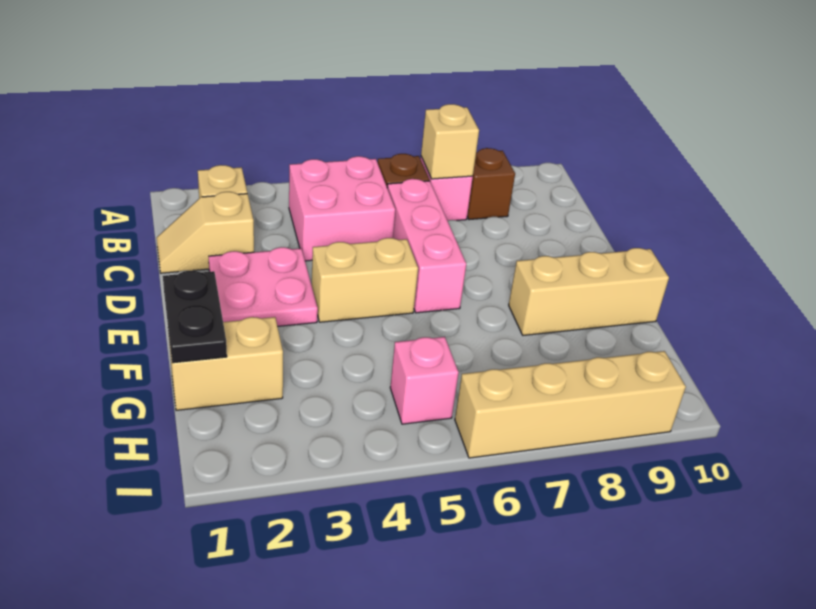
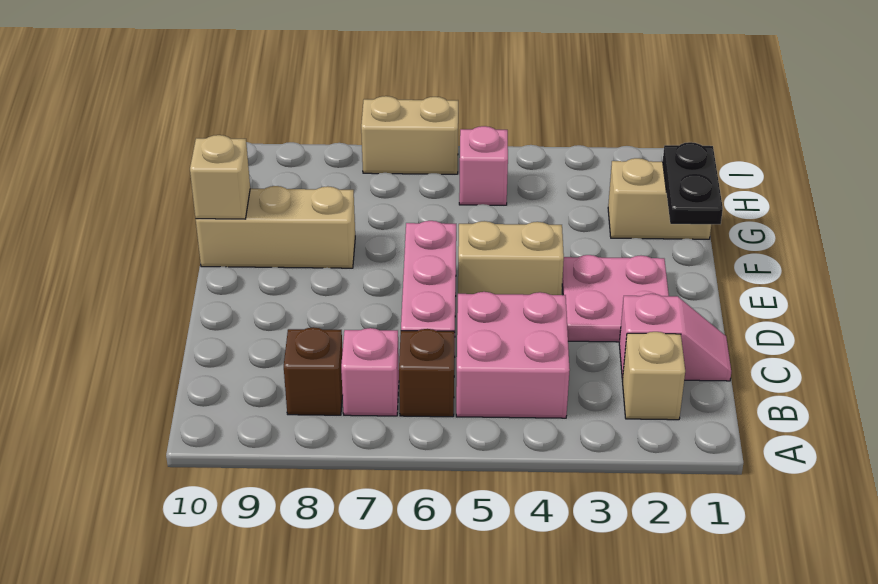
tan 1x1 brick [421,104,479,179] -> tan 1x1 brick moved to [190,135,250,219]
tan 1x2 slope [157,192,254,273] -> pink 1x2 slope [619,294,731,381]
tan 1x4 brick [455,351,686,458] -> tan 1x2 brick [361,96,458,174]

